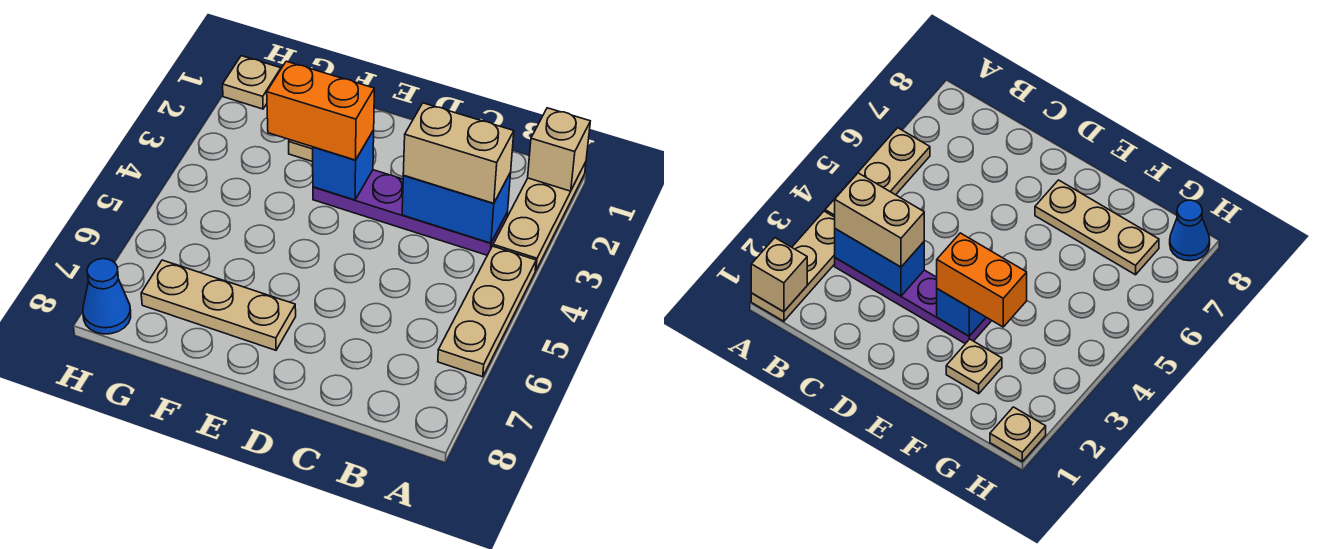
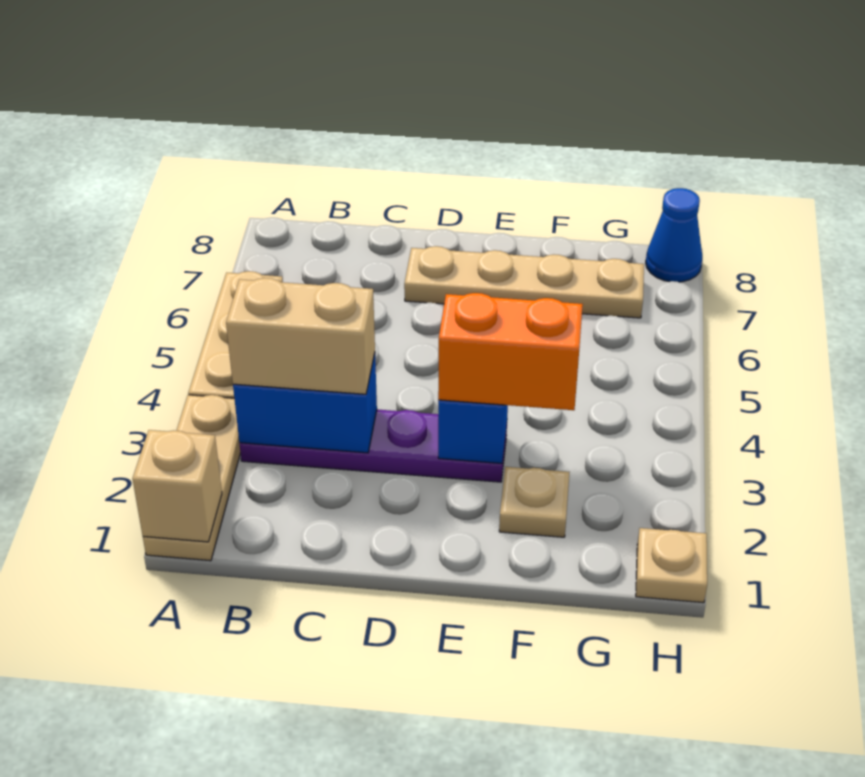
tan 1x3 plate [141,260,296,350] -> tan 1x4 plate [404,246,644,318]

